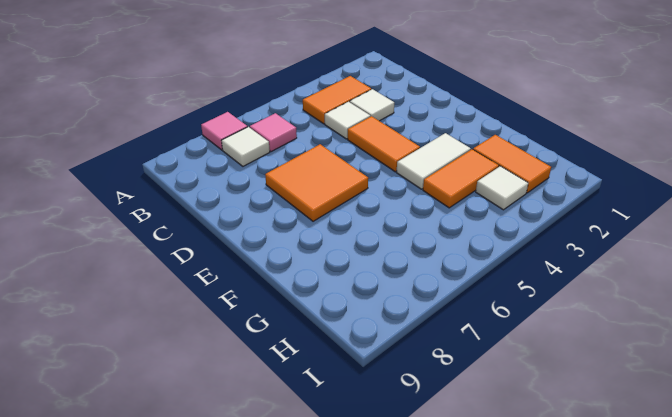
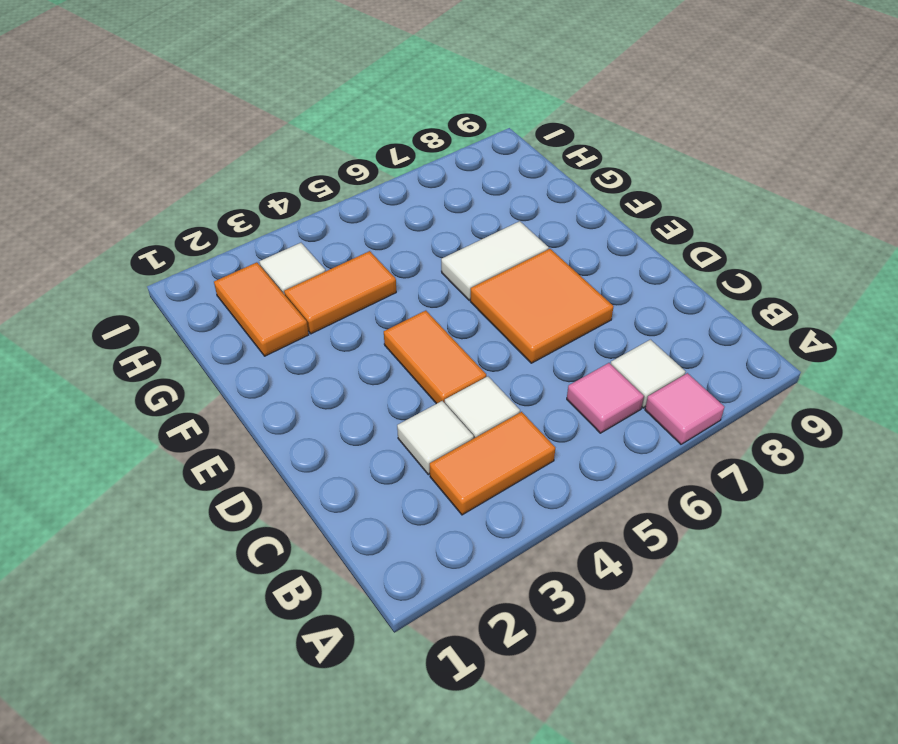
white 1x2 tile [396,133,471,189] -> white 1x2 tile moved to [441,221,549,300]

